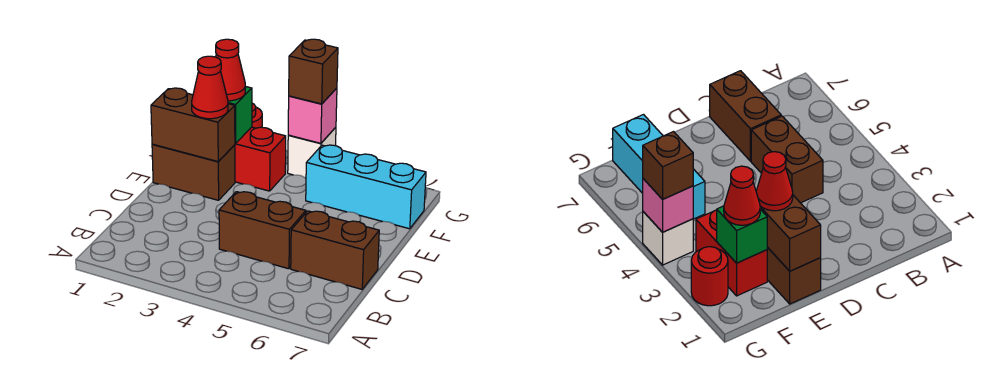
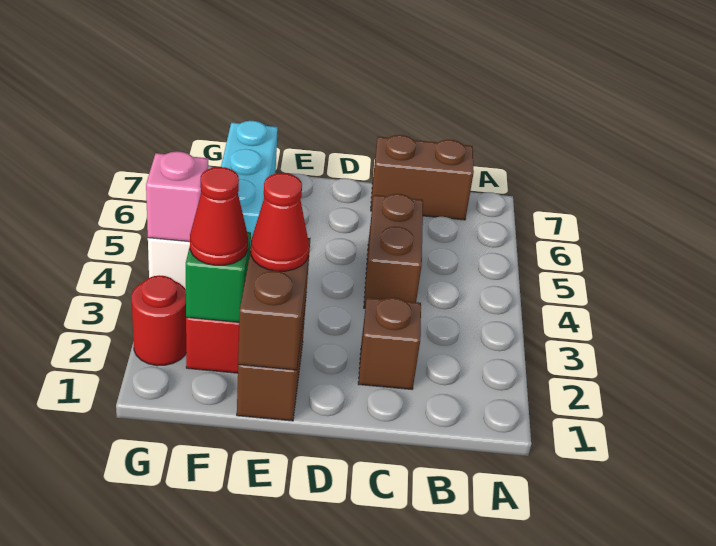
brown 1x2 brick [291,211,379,289] -> brown 1x2 brick turned to [371,135,474,220]
brown 1x1 brick [289,39,338,104] -> brown 1x1 brick moved to [358,298,421,389]

